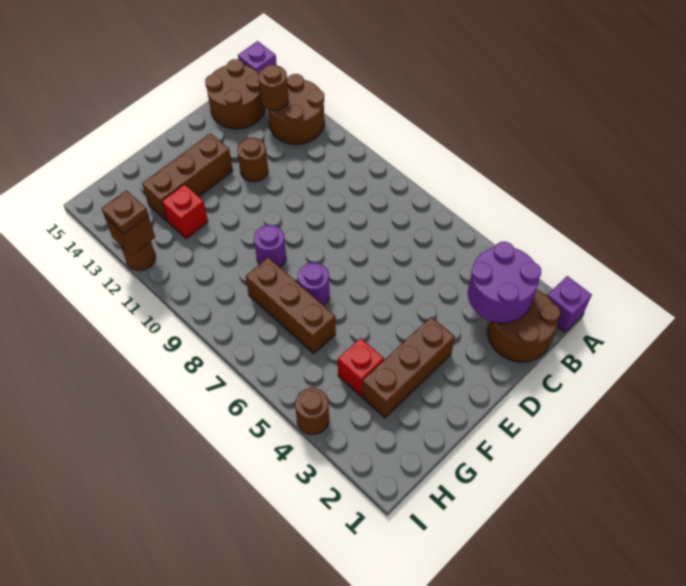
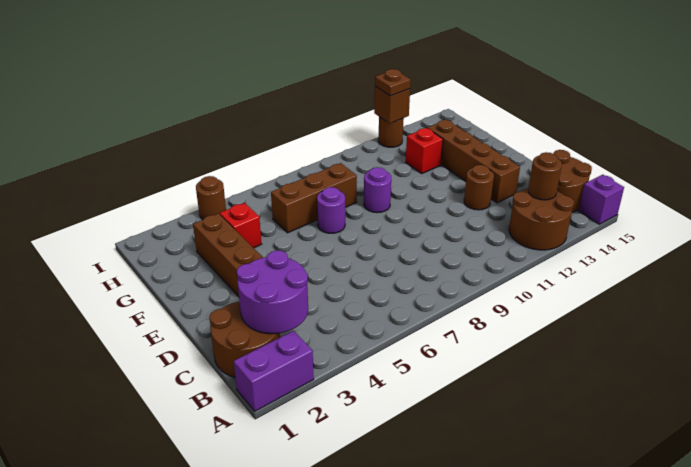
purple 1x1 brick [547,276,592,332] -> purple 1x2 brick [234,331,314,411]
brown 1x3 brick [142,133,233,221] -> brown 1x4 brick [427,120,520,203]

